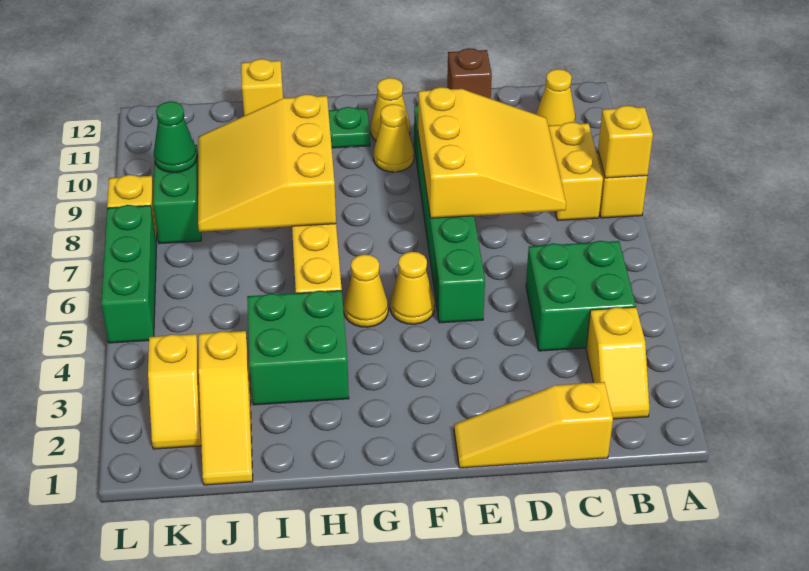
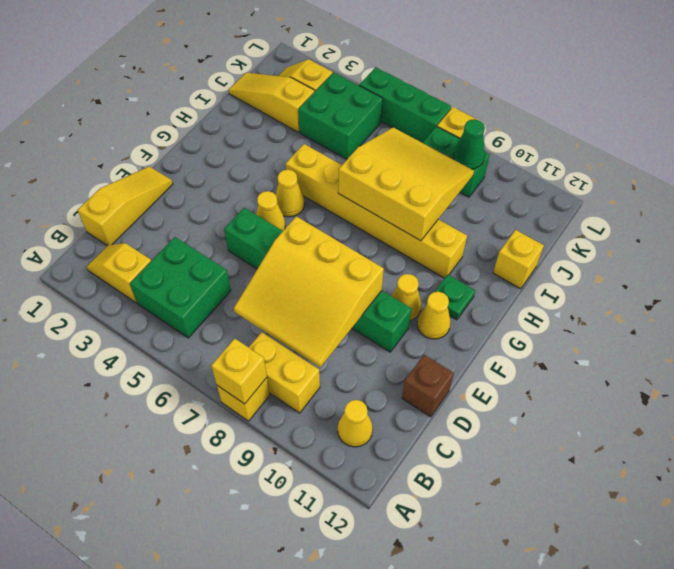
green 2x2 brick [247,291,349,405] -> green 2x2 brick moved to [298,72,383,159]

